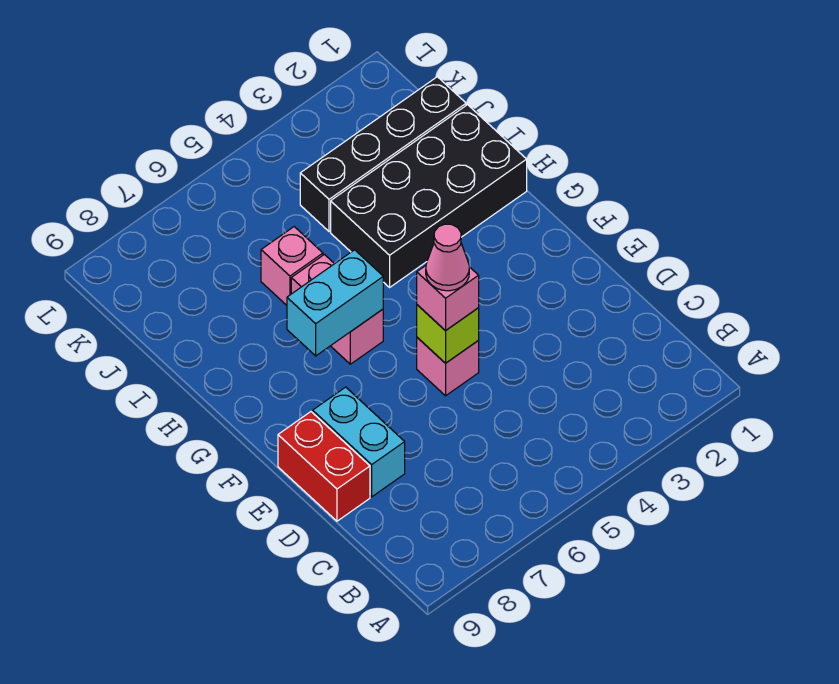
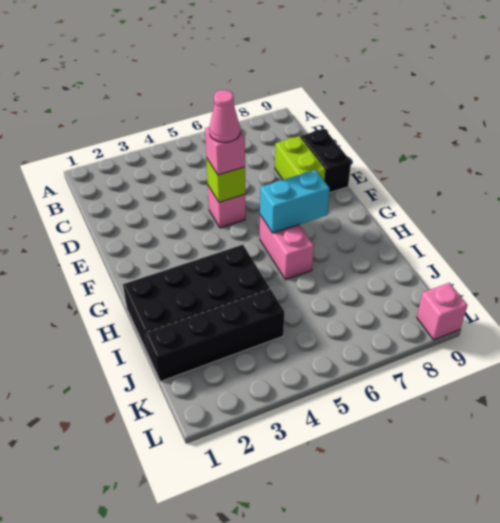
cyan 1x2 brick [313,387,405,497] -> lime 1x2 brick [275,136,325,180]
red 1x2 brick [278,412,370,521] -> black 1x2 brick [301,129,351,193]
pink 1x1 brick [261,227,323,305] -> pink 1x1 brick moved to [417,283,467,340]

